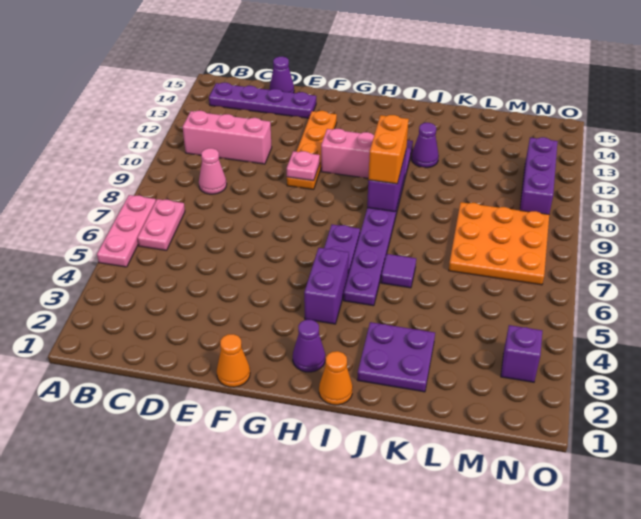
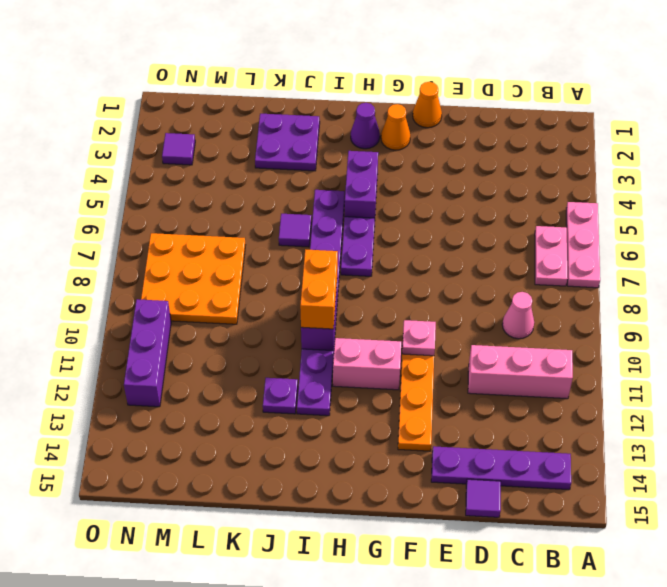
purple 1x1 cone [270,57,294,93] -> purple 1x1 tile [466,479,501,517]
orange 1x1 cone [319,351,353,405] -> orange 1x1 cone moved to [381,104,410,150]
purple 1x1 cone [412,123,439,168] -> purple 1x1 plate [263,378,298,414]
purple 1x1 brick [501,325,542,382] -> purple 1x1 tile [162,133,195,165]

